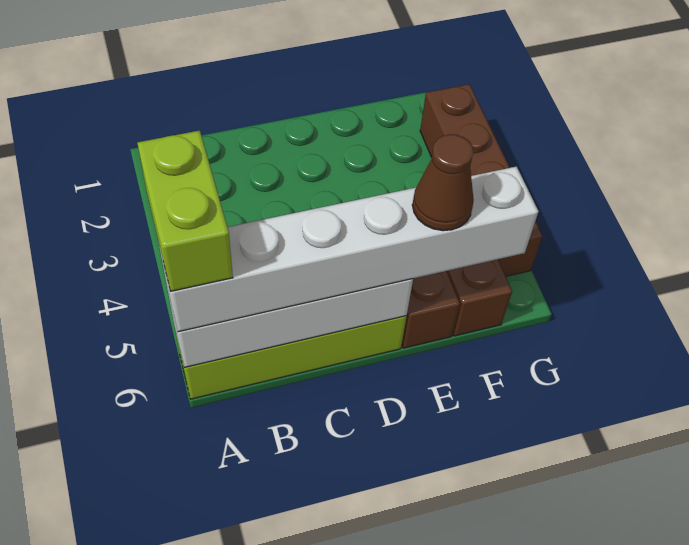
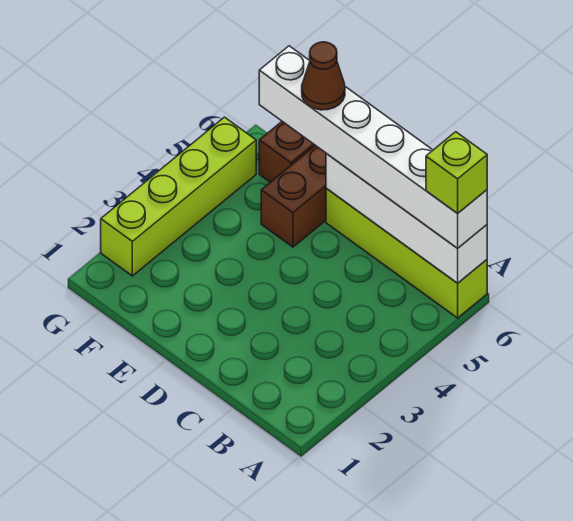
lime 1x2 brick [137,130,233,292] -> lime 1x1 brick [426,132,487,214]
brown 1x4 brick [420,84,542,276] -> lime 1x4 brick [101,117,256,276]

